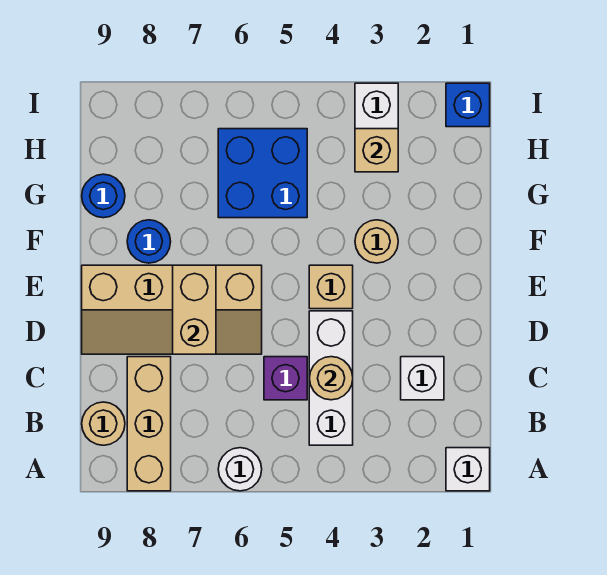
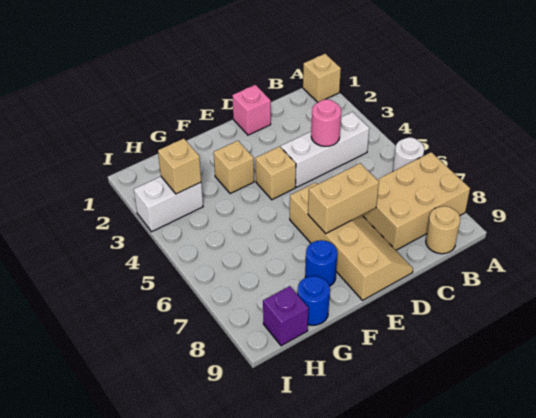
white 1x1 brick [446,448,490,491] -> tan 1x1 brick [303,54,341,102]
tan 1x3 brick [127,357,171,491] -> tan 2x3 brick [362,152,470,250]
white 1x1 brick [401,357,444,400] -> none
tan 1x1 round brick [309,357,353,400] -> pink 1x1 round brick [311,99,341,146]
purple 1x1 brick [264,357,307,400] -> purple 1x1 brick moved to [263,286,308,346]
none -> pink 1x1 brick [232,85,271,135]
tan 1x1 round brick [355,220,398,263] -> tan 1x1 brick [214,141,254,194]
blue 2x2 brick [218,129,307,218] -> none
blue 1x1 brick [446,83,490,127] -> none

